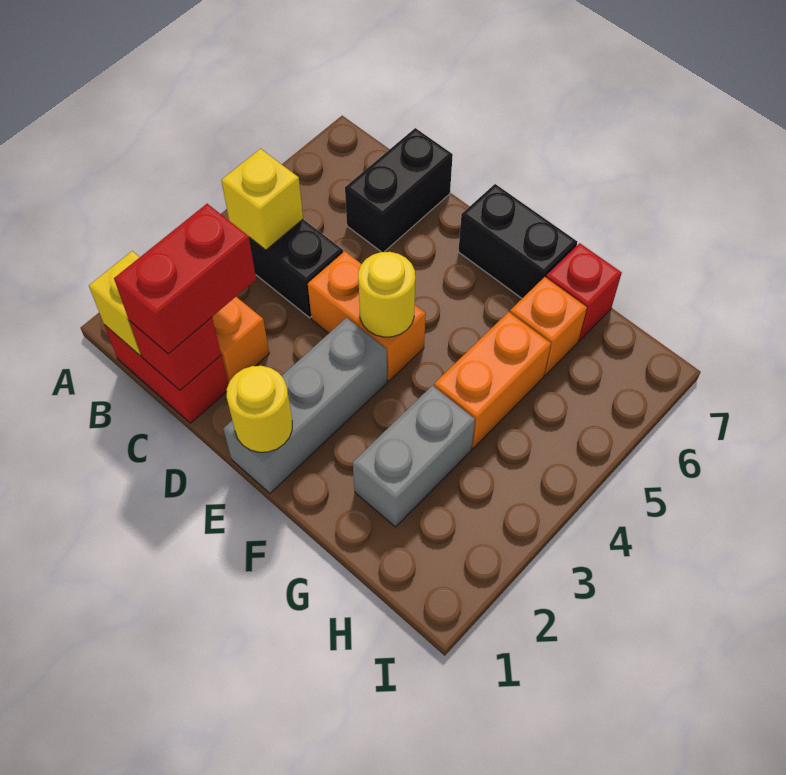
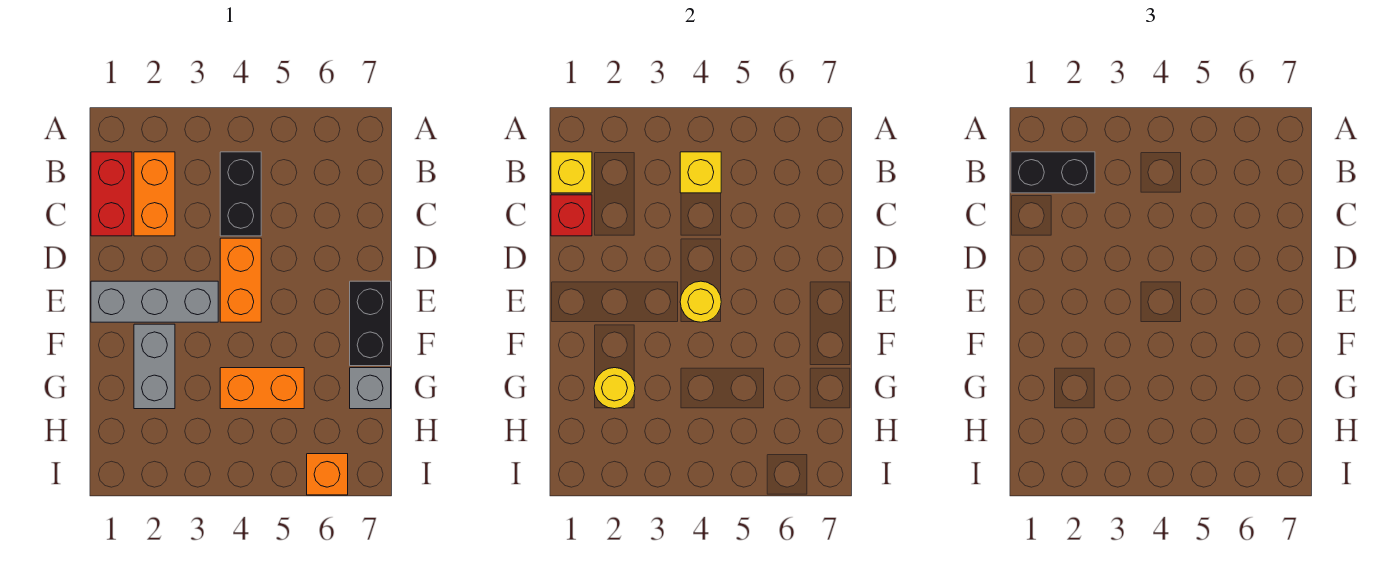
red 1x2 brick [114,204,256,354] -> none
black 1x2 brick [345,128,453,252] -> black 1x2 brick moved to [1011,152,1095,193]
yellow 1x1 round brick [227,366,292,452] -> yellow 1x1 round brick moved to [594,368,635,409]
grey 1x2 brick [353,385,475,527] -> grey 1x2 brick turned to [134,324,175,409]
orange 1x1 brick [510,277,587,375] -> orange 1x1 brick moved to [307,454,348,495]
red 1x1 brick [546,243,622,341] -> grey 1x1 brick [350,368,391,409]

